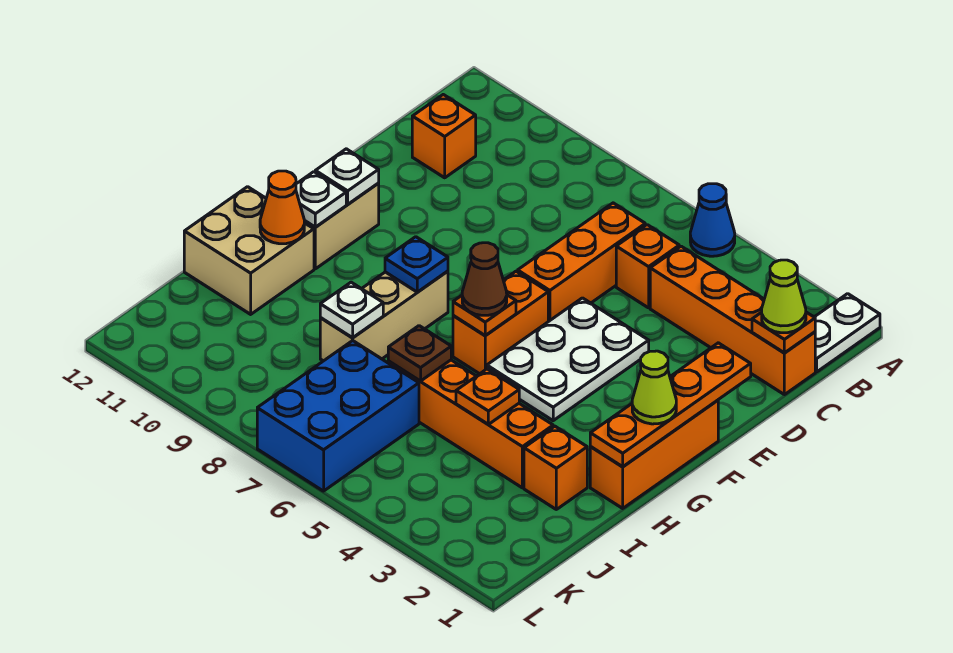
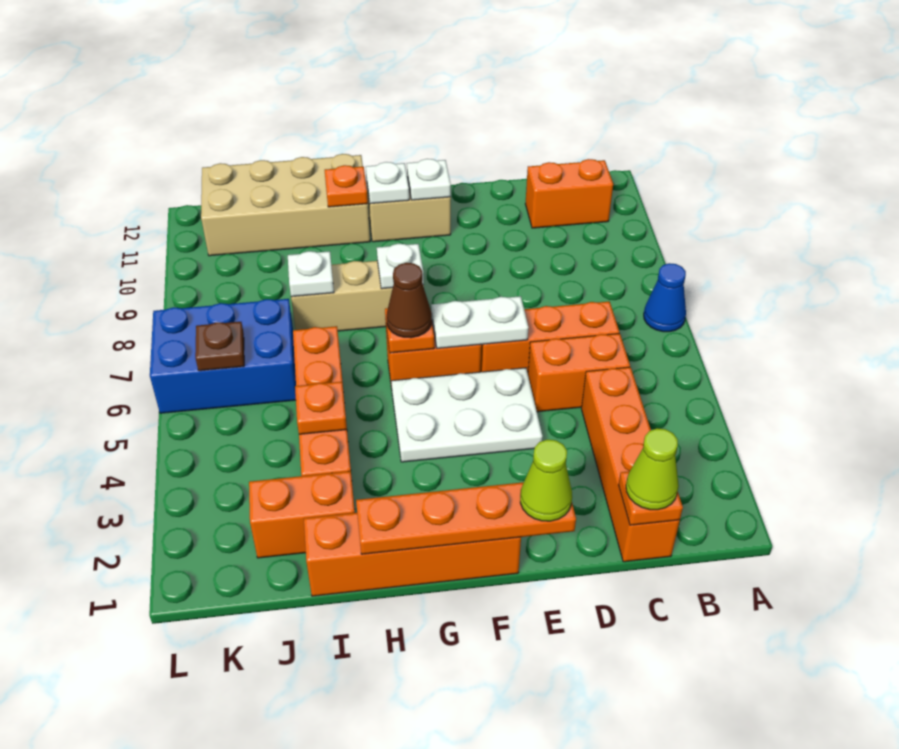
white 1x2 plate [815,294,880,372] -> white 1x2 plate moved to [431,296,529,348]
blue 1x1 cone [690,184,735,256] -> blue 1x1 cone moved to [644,263,686,332]
orange 1x1 brick [616,225,679,308] -> orange 1x2 brick [528,333,630,412]
orange 1x1 brick [412,95,476,178] -> orange 1x2 brick [525,159,613,228]
orange 1x3 brick [590,400,718,508] -> orange 1x4 brick [304,513,521,596]
lime 1x1 cone [632,351,676,424] -> lime 1x1 cone moved to [520,440,572,521]
blue 1x1 plate [385,237,448,292] -> white 1x1 plate [377,244,424,289]
tan 2x2 brick [184,187,314,314] -> tan 2x4 brick [201,154,370,256]
orange 1x1 cone [260,171,304,244] -> orange 1x1 plate [325,165,368,207]
orange 1x1 brick [524,426,587,509] -> orange 1x2 brick [249,471,355,558]
brown 1x1 plate [388,326,451,381] -> brown 1x1 plate moved to [195,322,244,371]

